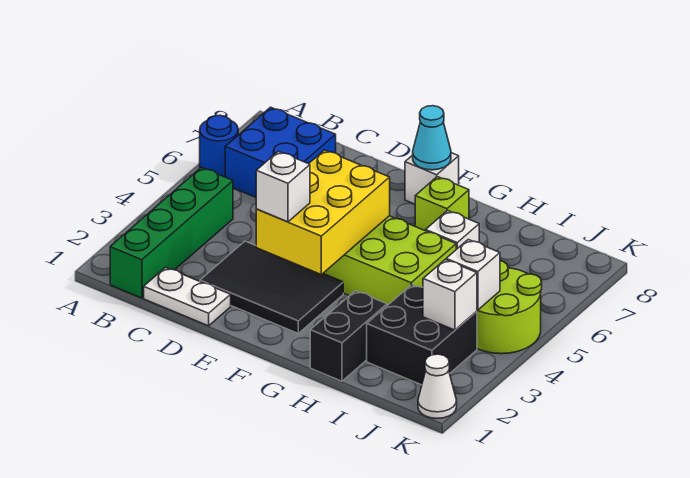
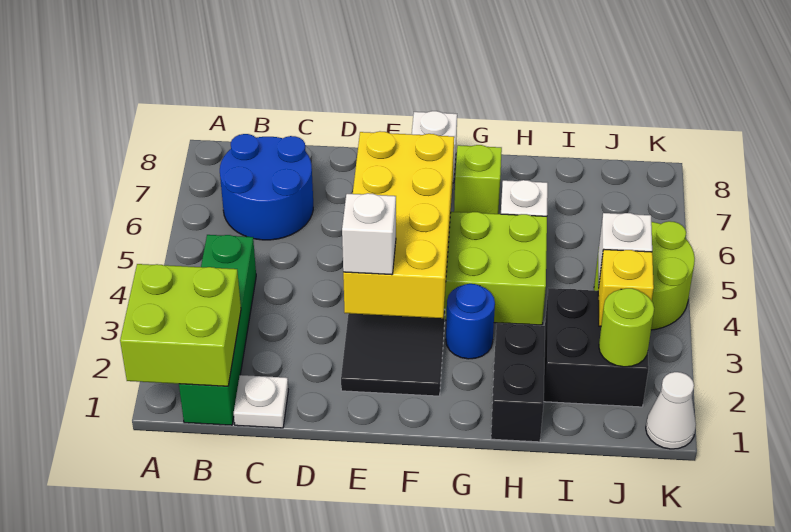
none -> lime 2x2 brick [120,264,241,386]
blue 1x1 round brick [200,115,238,177] -> blue 1x1 round brick moved to [446,284,495,359]
blue 2x2 brick [225,107,336,197] -> blue 2x2 round brick [220,134,313,240]
white 1x2 plate [144,267,231,326] -> white 1x1 plate [234,375,288,428]
black 2x3 tile [200,241,343,333] -> black 2x2 tile [341,309,445,396]
yellow 2x3 brick [256,150,390,274] -> yellow 2x4 brick [343,131,454,318]
cyan 1x1 cone [413,106,451,170] -> none
none -> lime 1x1 round brick [599,288,654,367]
white 1x1 brick [423,260,477,330] -> yellow 1x1 brick [598,250,654,326]

